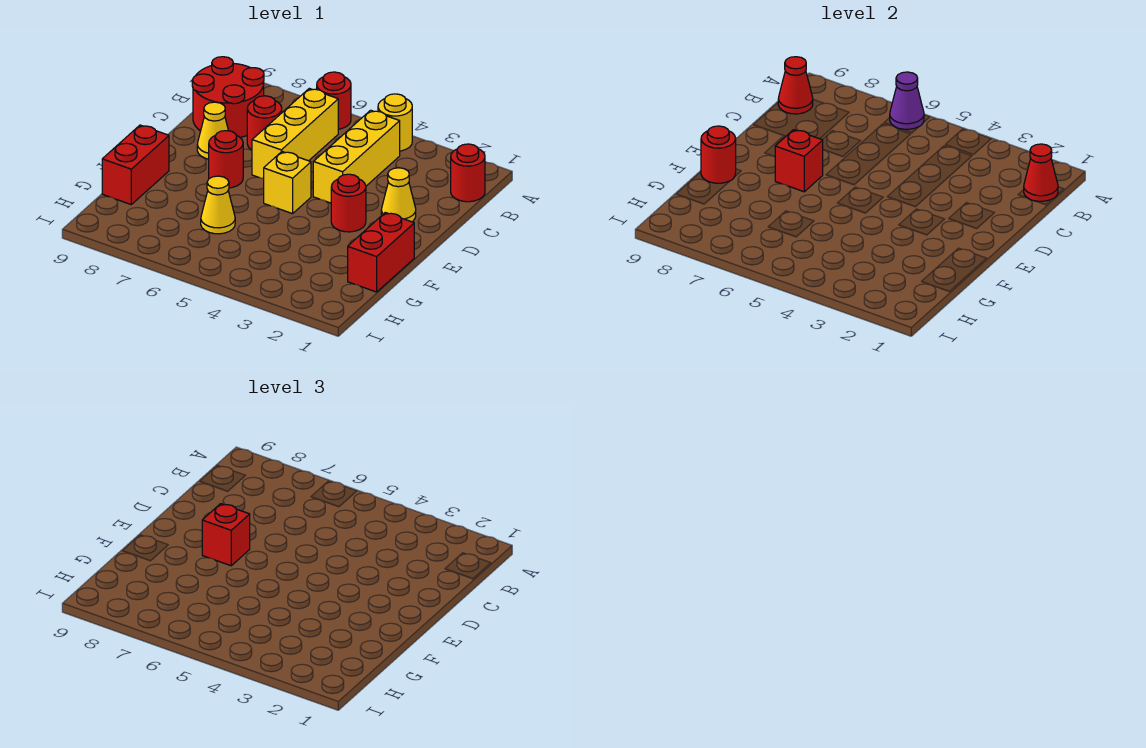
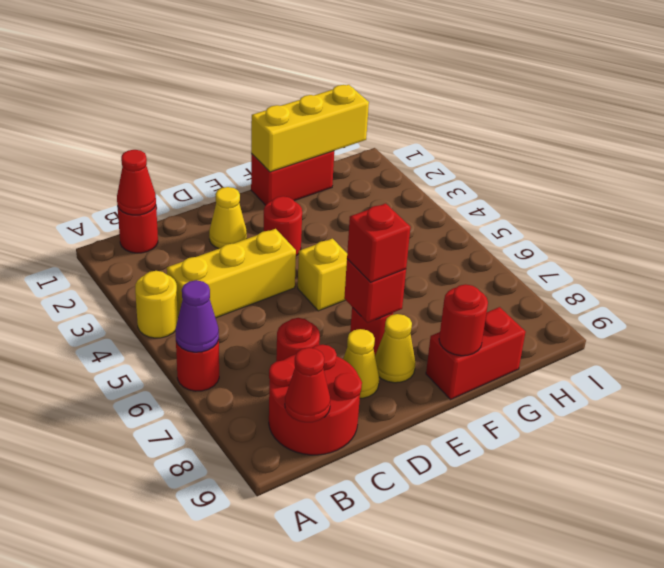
yellow 1x3 brick [252,88,338,179] -> yellow 1x3 brick moved to [251,85,369,172]
yellow 1x1 cone [201,176,235,234] -> yellow 1x1 cone moved to [375,314,415,383]

